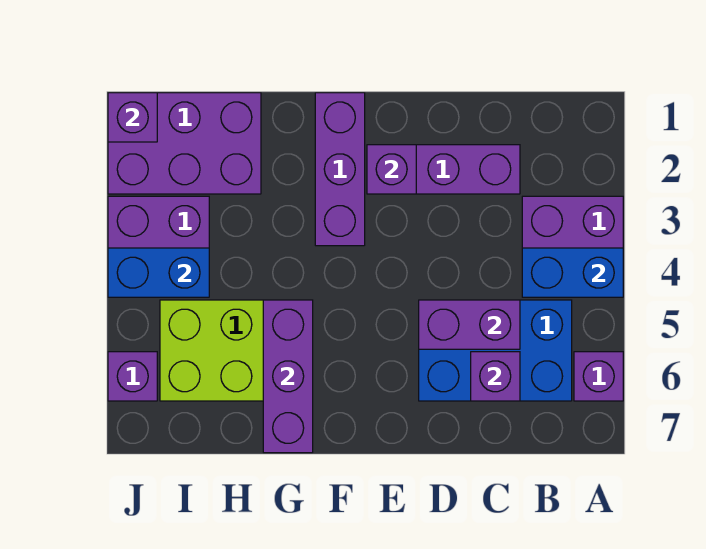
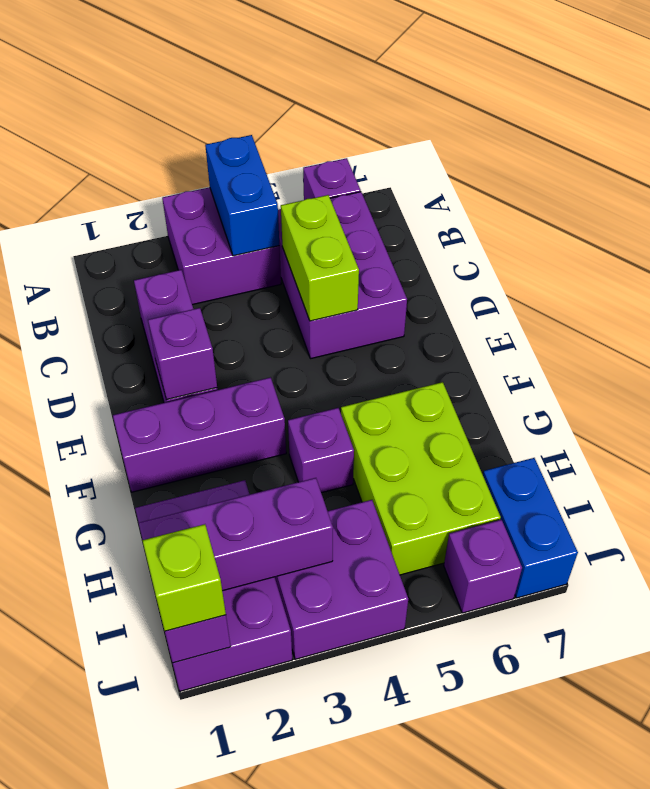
blue 2x3 brick [419,300,572,401] -> purple 2x3 brick [278,192,407,359]
purple 1x2 brick [419,300,520,349] -> lime 1x2 brick [281,195,359,321]
purple 1x1 brick [471,352,520,401] -> purple 1x1 brick moved to [288,408,354,493]
purple 1x3 brick [263,300,313,453] -> purple 1x3 brick moved to [139,478,333,591]
blue 1x2 brick [108,248,209,297] -> blue 1x2 brick moved to [483,458,578,598]
none -> lime 1x1 brick [143,524,226,631]

